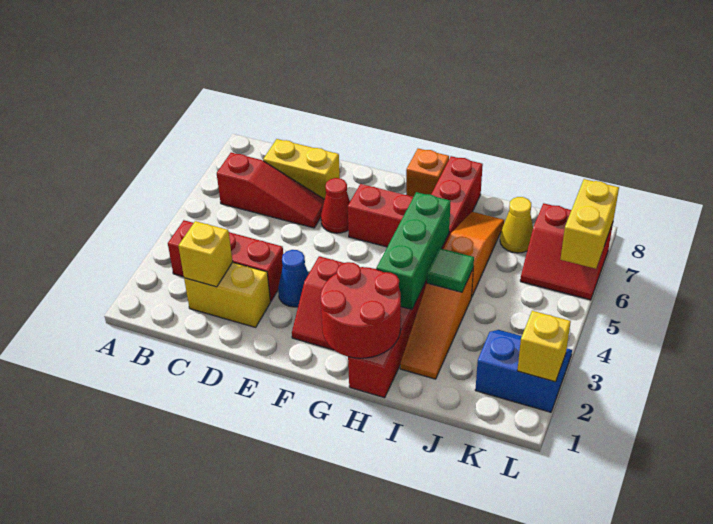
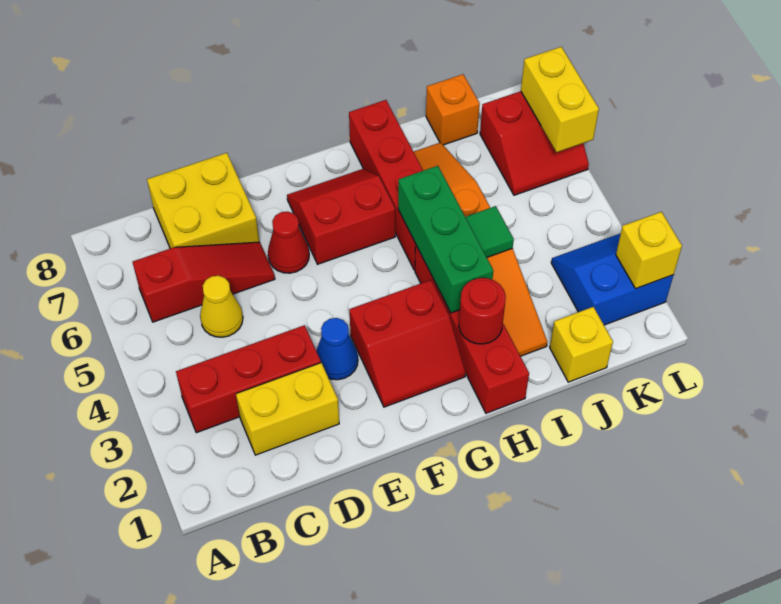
yellow 1x1 brick [179,221,233,287] -> yellow 1x1 brick moved to [550,307,613,382]
yellow 1x2 brick [263,139,340,199] -> yellow 2x2 brick [147,153,259,248]
red 2x2 round brick [321,262,401,358] -> red 1x1 round brick [459,278,506,344]
orange 1x1 brick [406,149,449,197] -> orange 1x1 brick moved to [426,74,480,145]
yellow 1x1 cone [500,197,533,253] -> yellow 1x1 cone moved to [200,276,243,337]

